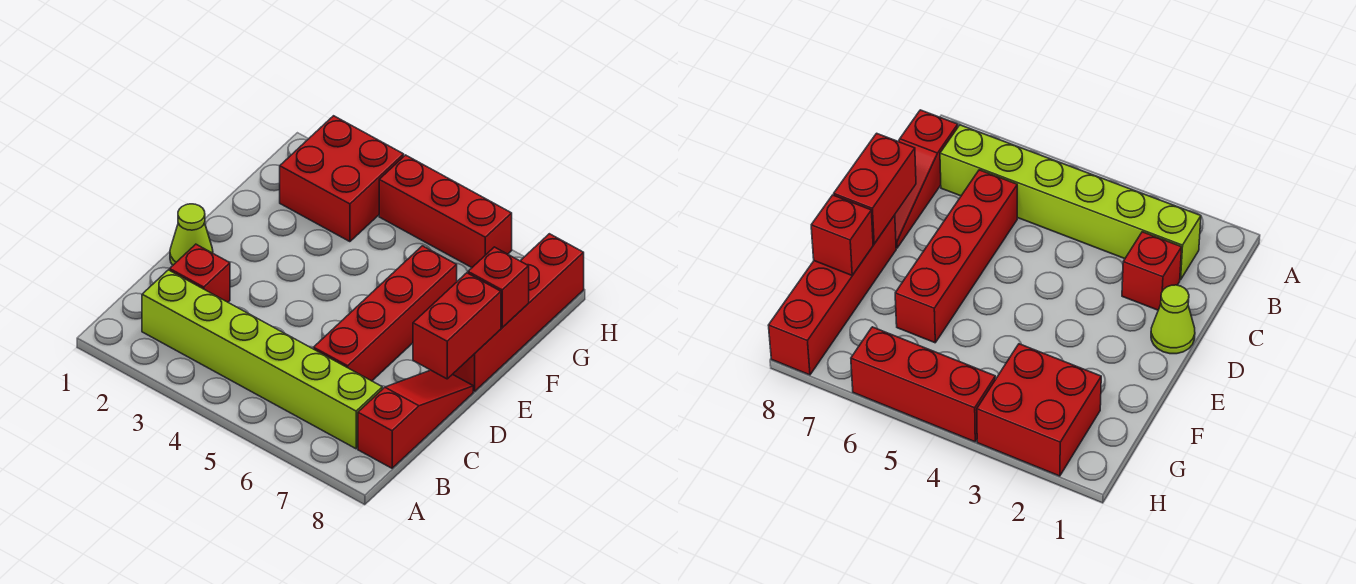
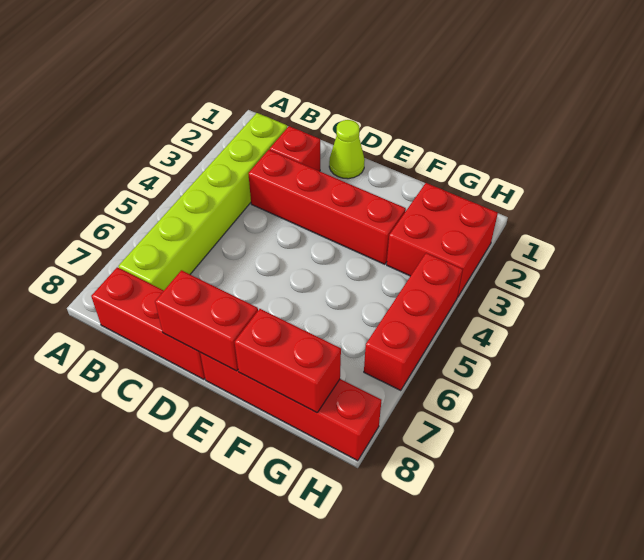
red 1x3 slope [358,370,473,468] -> red 1x3 brick [91,267,205,379]
red 1x4 brick [314,246,457,381] -> red 1x4 brick moved to [248,150,406,264]
red 1x1 brick [468,247,529,328] -> red 1x2 brick [235,309,341,413]

